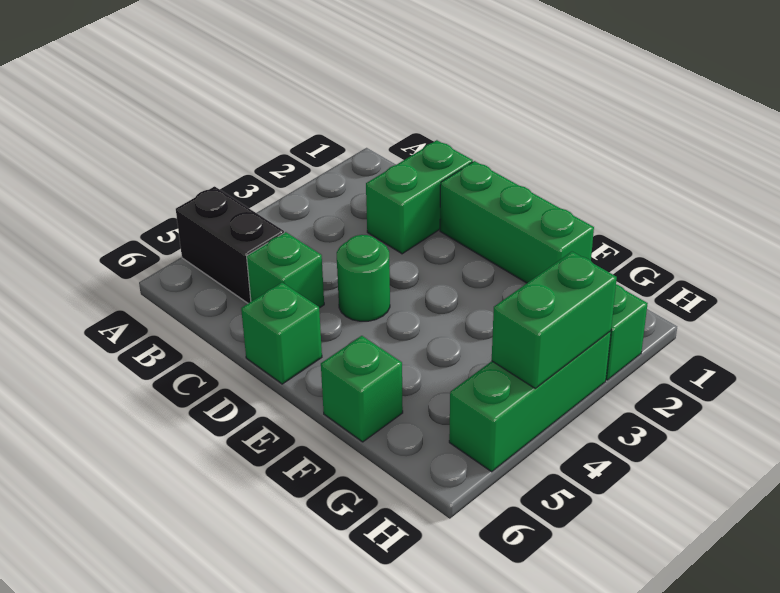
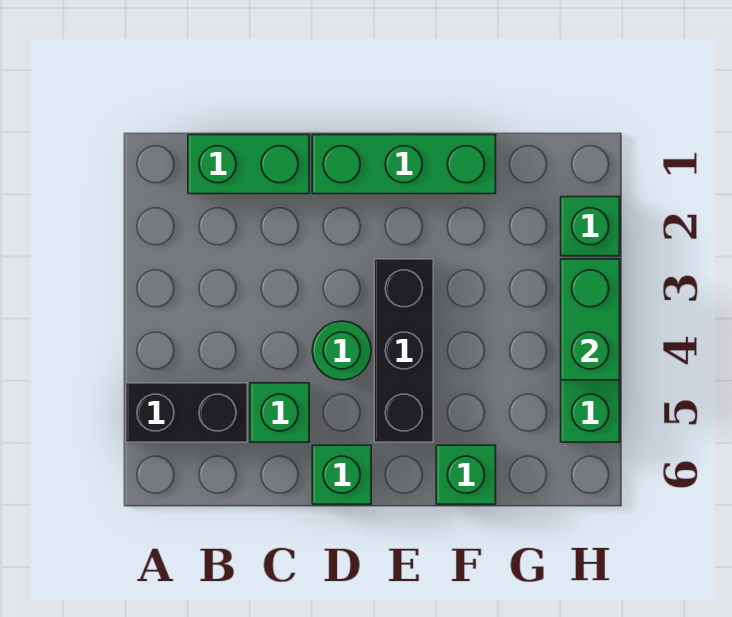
green 1x2 brick [366,140,473,254] -> green 1x2 brick turned to [188,135,309,194]
none -> black 1x3 brick [374,259,433,442]

